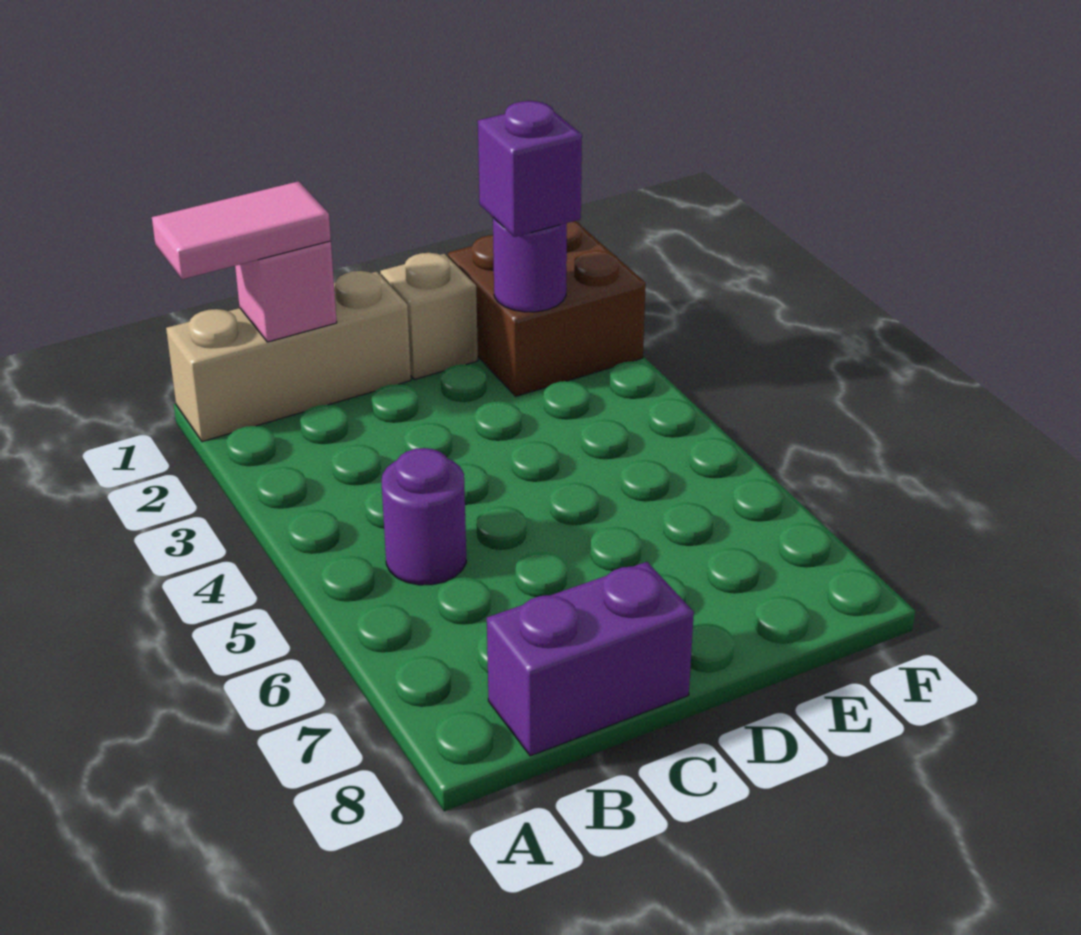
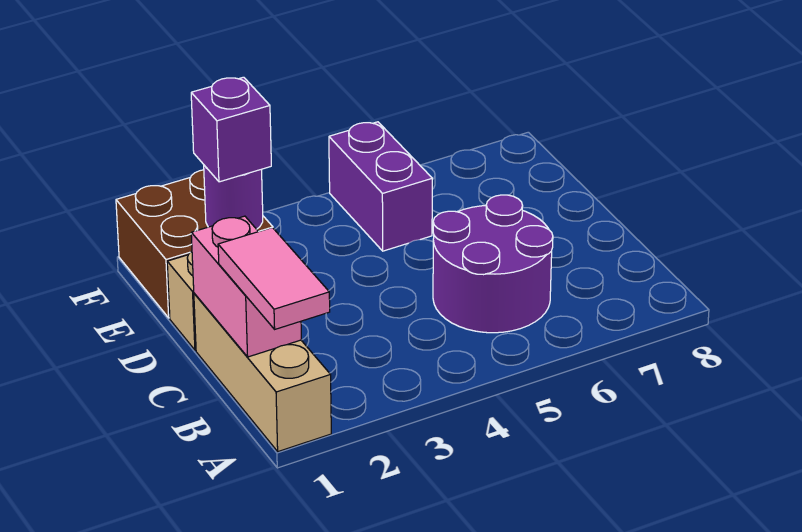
pink 1x1 brick [235,241,337,342] -> pink 1x2 brick [191,216,301,357]
purple 1x1 round brick [382,448,466,585] -> purple 2x2 round brick [433,195,553,333]
purple 1x2 brick [487,562,694,756] -> purple 1x2 brick moved to [329,122,432,251]

